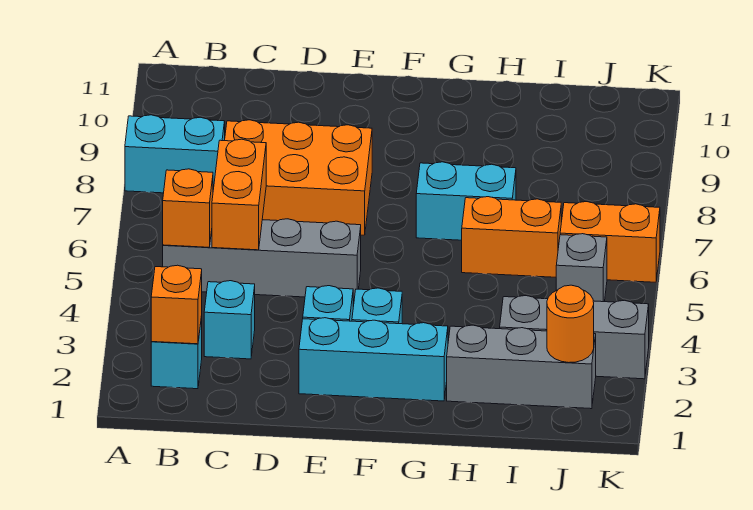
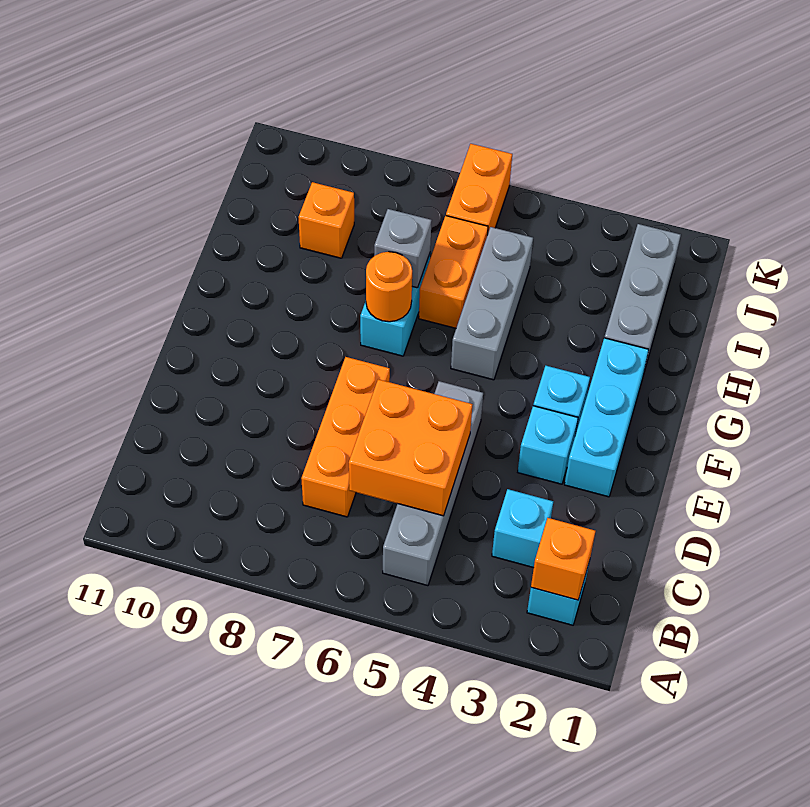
cyan 1x2 brick [125,115,225,193] -> none
orange 1x1 brick [163,169,213,247] -> orange 1x1 brick moved to [299,182,354,258]
orange 1x2 brick [212,139,266,250] -> orange 2x2 brick [349,379,473,516]
orange 2x3 brick [225,120,372,235] -> orange 1x3 brick [301,357,390,517]
grey 1x3 brick [500,296,649,379] -> grey 1x3 brick moved to [451,227,533,380]
orange 1x1 round brick [547,285,594,363] -> orange 1x1 round brick moved to [366,252,412,322]
grey 1x1 brick [556,234,607,302] -> grey 1x1 brick moved to [374,209,432,288]

